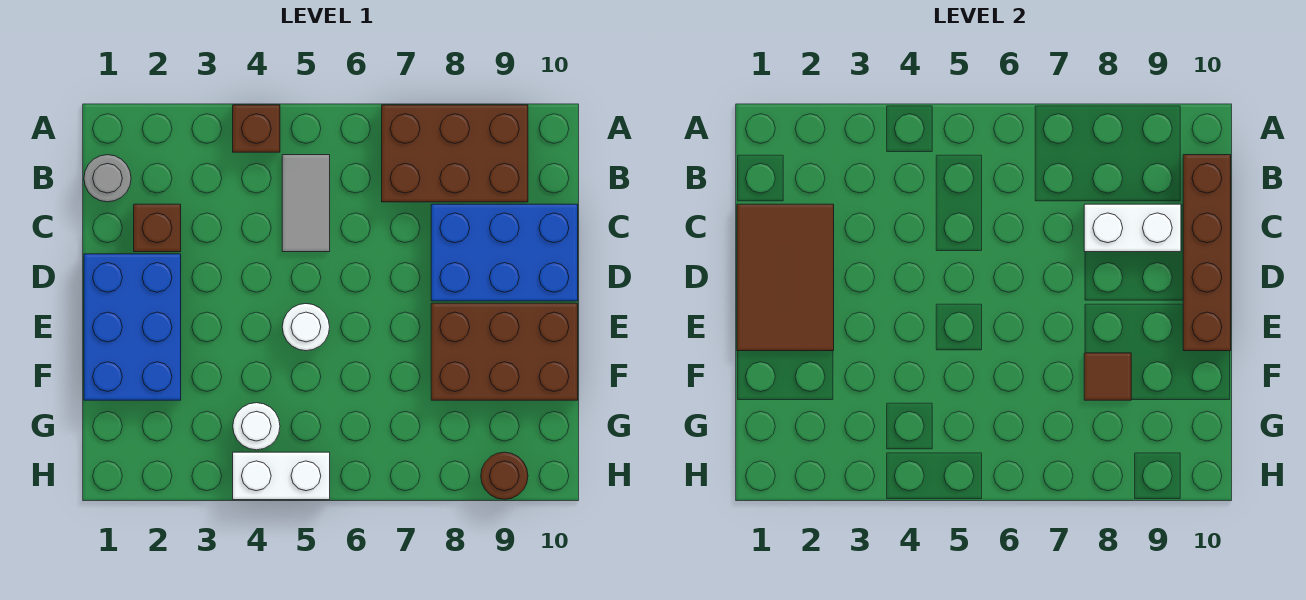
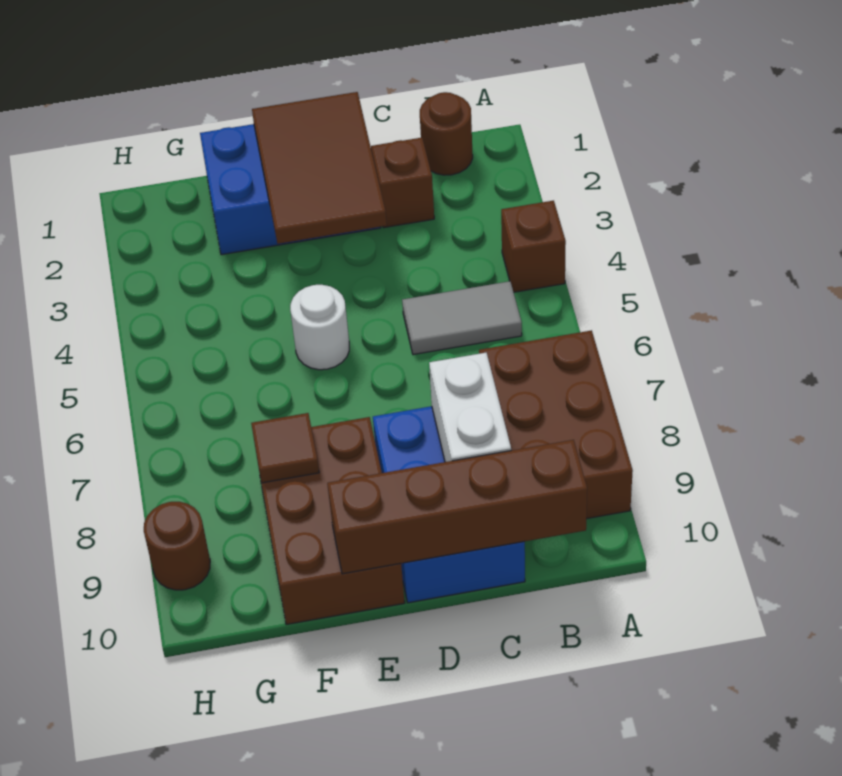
grey 1x1 round brick [84,155,131,202] -> brown 1x1 round brick [420,92,473,175]
brown 2x3 tile [737,204,834,351] -> brown 2x3 tile turned to [252,92,387,244]
white 1x1 round brick [233,403,280,450] -> none
white 1x2 brick [233,452,330,500] -> none

